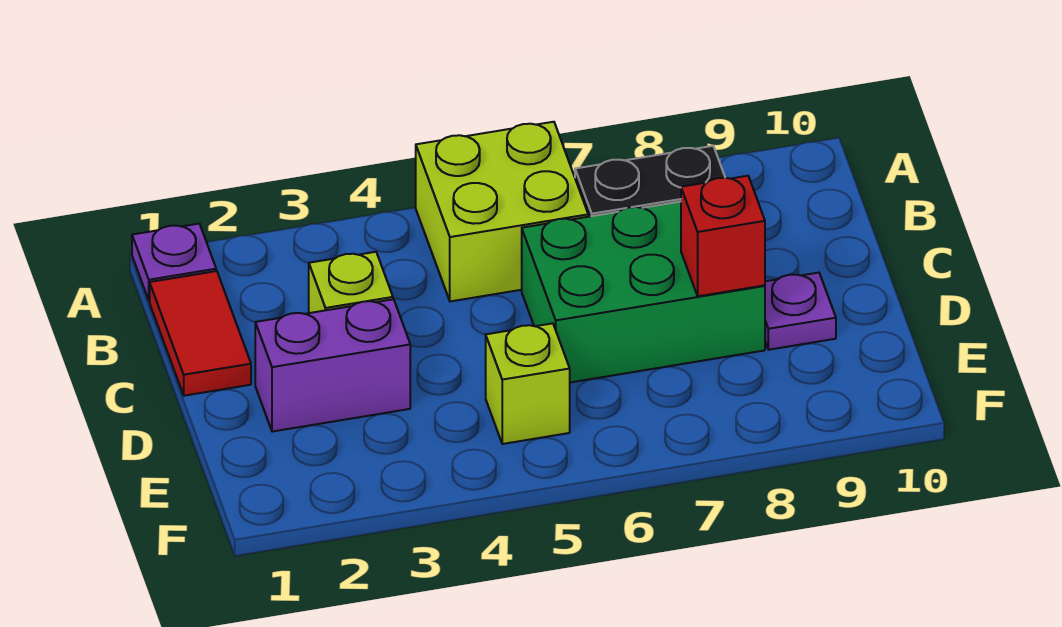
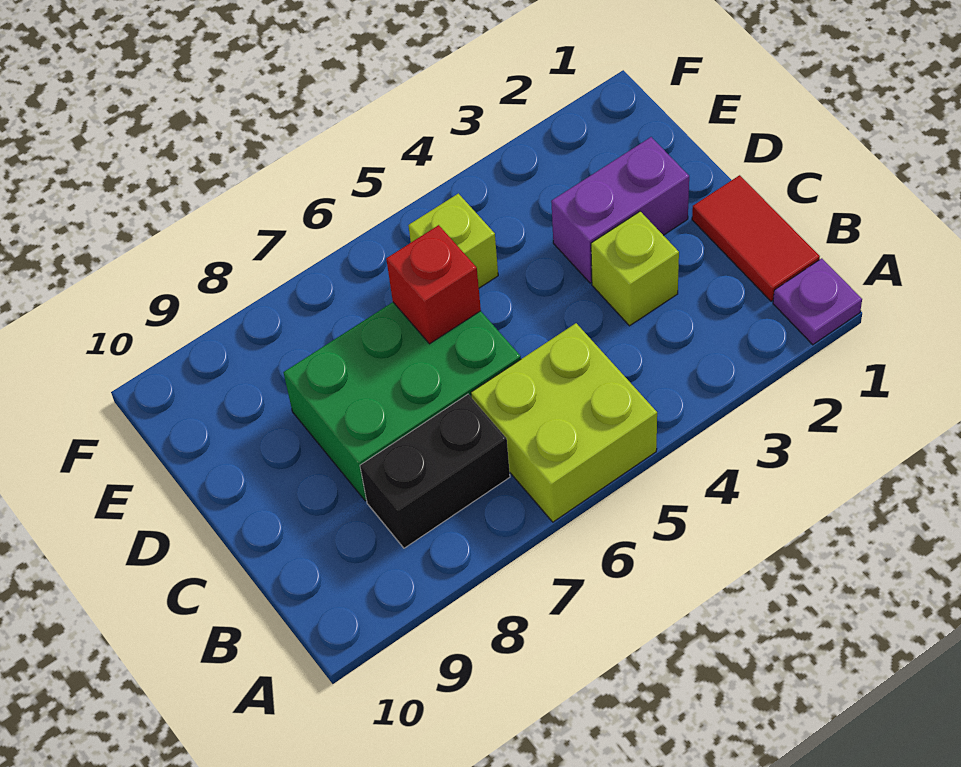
red 1x1 brick [681,176,765,296] -> red 1x1 brick moved to [386,225,481,344]
purple 1x1 plate [765,273,836,350] -> none

